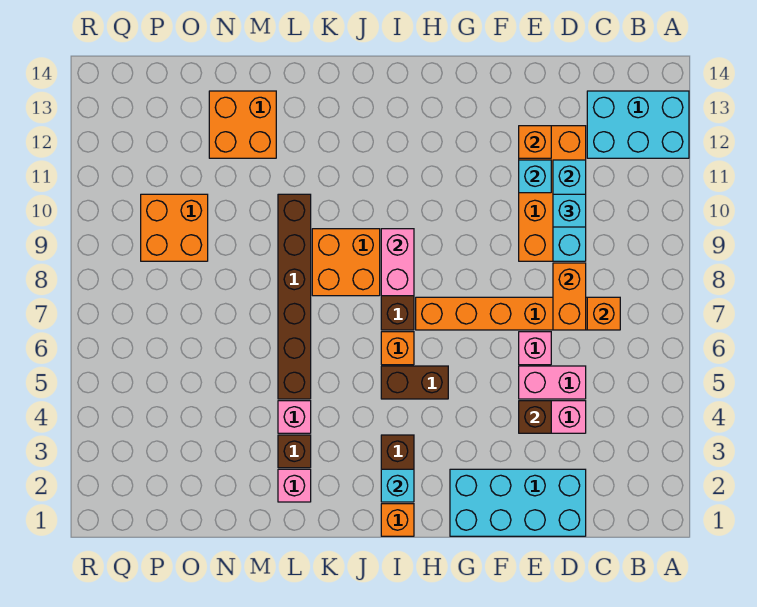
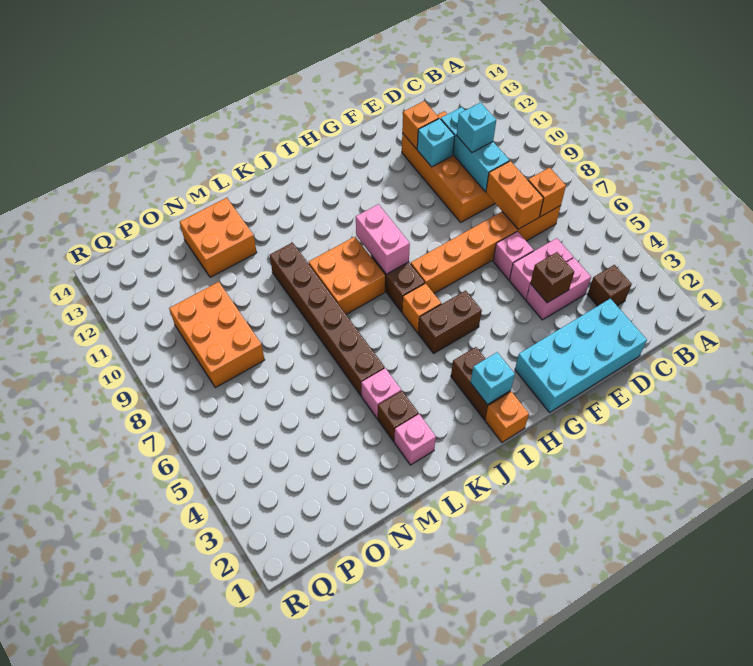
cyan 2x3 brick [587,91,689,158] -> none
none -> brown 1x1 brick [587,265,632,306]
orange 2x2 brick [141,194,208,261] -> orange 2x3 brick [169,282,265,388]

